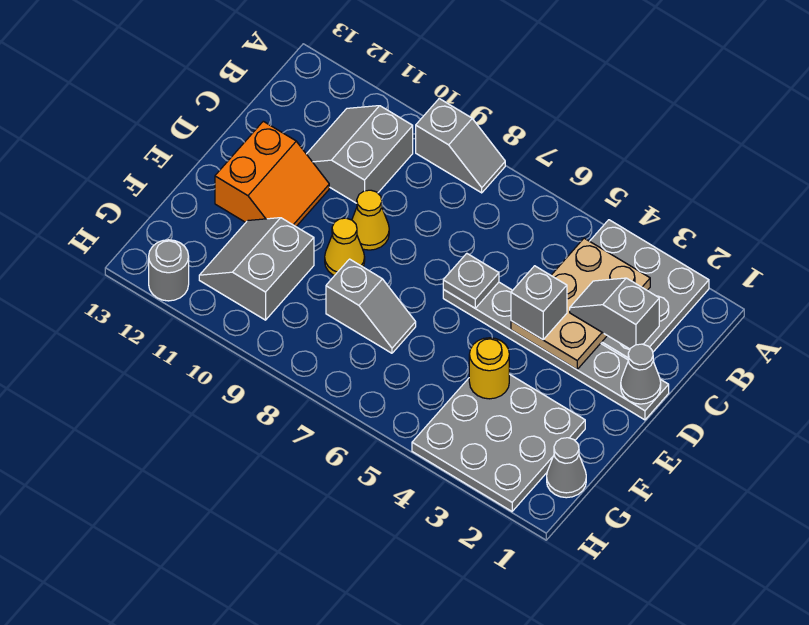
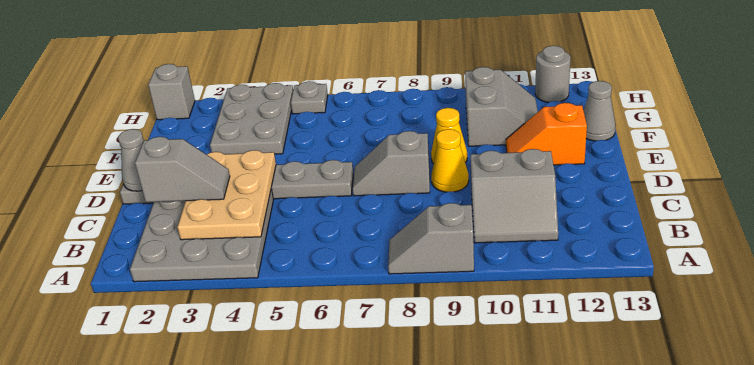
grey 2x2 slope [307,106,413,203] -> grey 2x2 slope turned to [471,149,558,243]
grey 1x1 brick [511,266,567,340] -> grey 1x1 brick moved to [148,64,195,120]
grey 1x1 plate [443,253,499,308] -> grey 1x1 plate moved to [291,81,328,114]
orange 2x2 slope [215,121,329,226] -> orange 1x2 slope [506,103,587,165]
grey 3x3 plate [412,374,585,511] -> grey 2x3 plate [210,83,293,154]
yellow 1x1 round brick [469,338,509,399] -> none
grey 1x2 slope [326,259,416,353] -> grey 1x2 slope moved to [352,131,430,196]
grey 1x1 cone [547,438,586,498] -> grey 1x1 cone moved to [584,81,616,141]

